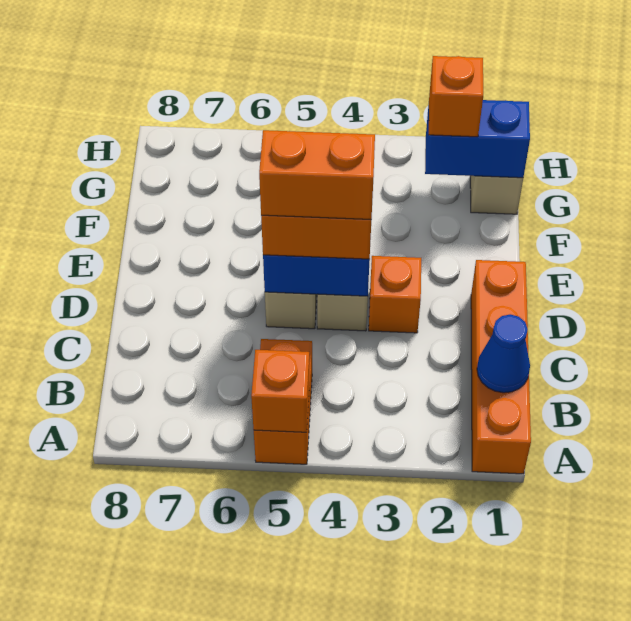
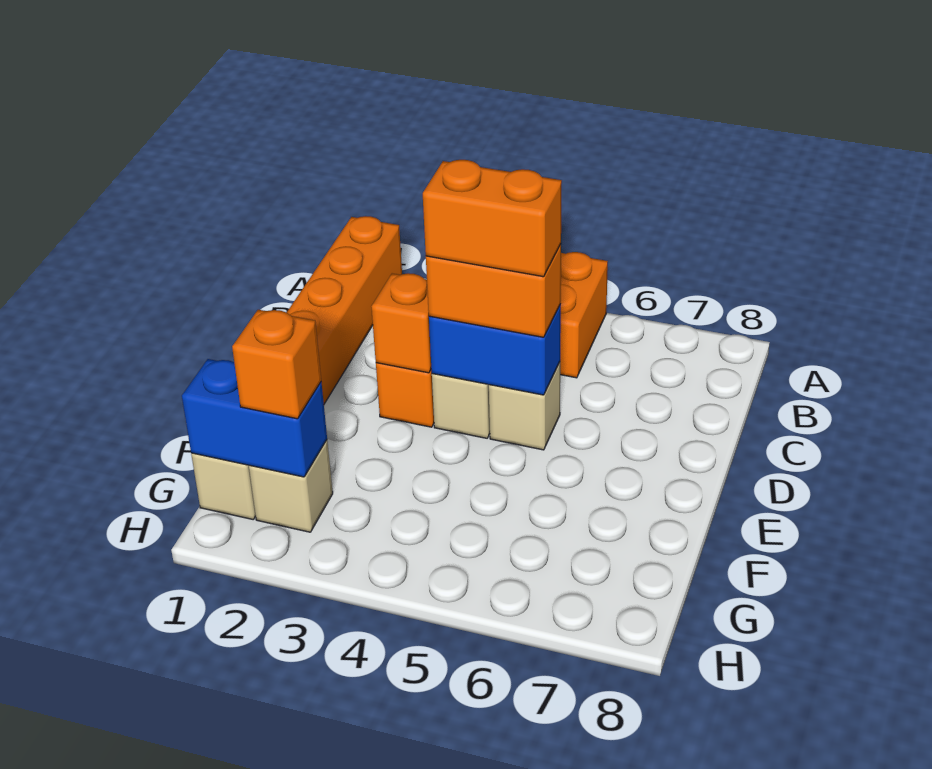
orange 1x1 brick [251,350,309,432] -> orange 1x1 brick moved to [371,273,431,373]
blue 1x1 cone [477,314,530,393] -> none
none -> tan 1x1 brick [249,440,333,532]

